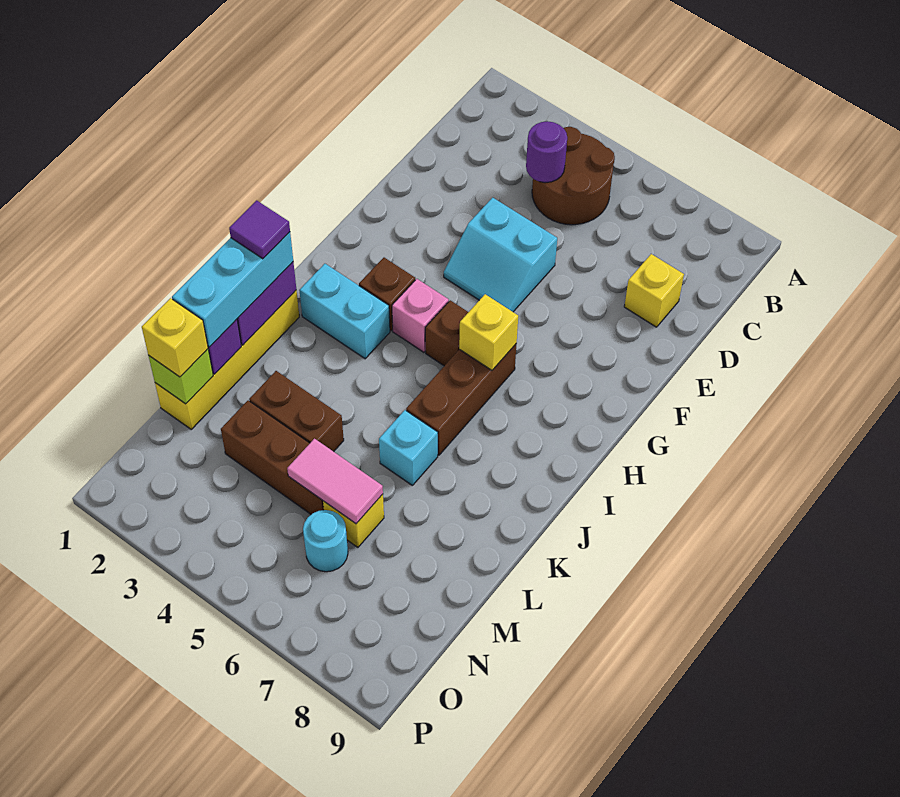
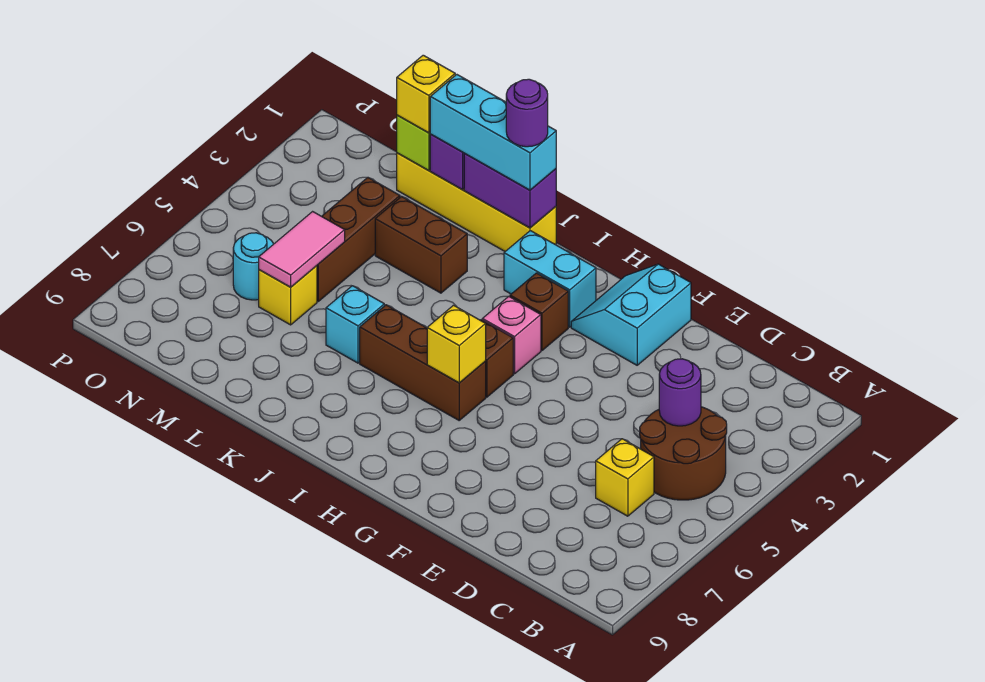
yellow 1x1 brick [624,254,684,327] -> yellow 1x1 brick moved to [596,439,654,516]
cyan 2x2 slope [444,198,557,312] -> cyan 2x2 slope moved to [571,264,691,365]
cyan 1x2 brick [299,264,390,359] -> cyan 1x2 brick turned to [504,231,596,327]
purple 1x1 tile [229,200,290,259] -> purple 1x1 round brick [506,79,548,147]
brown 1x2 brick [249,371,344,452] -> brown 1x2 brick turned to [375,197,467,293]

